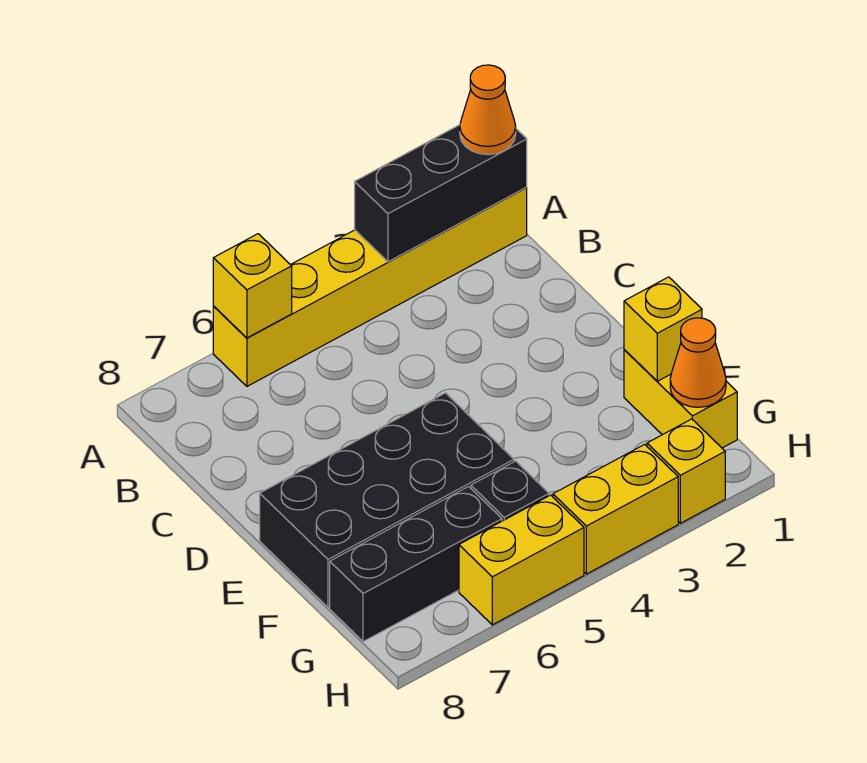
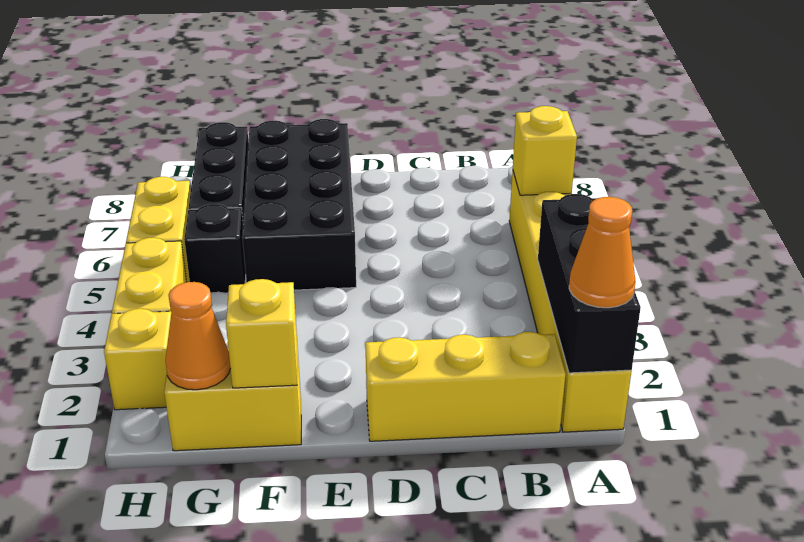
none -> yellow 1x3 brick [366,332,566,441]

